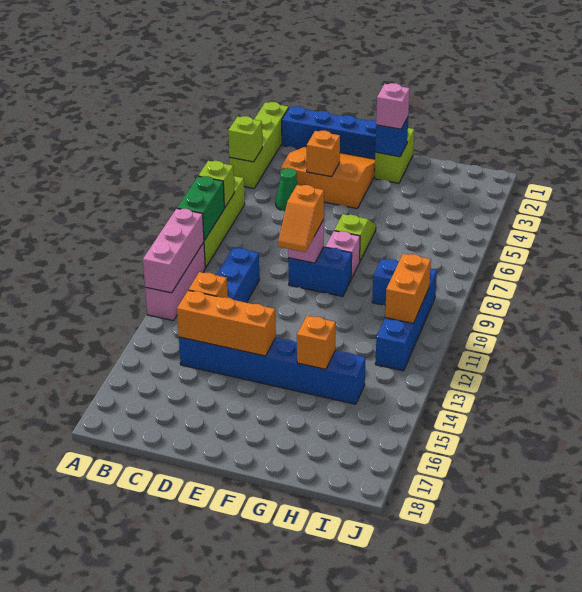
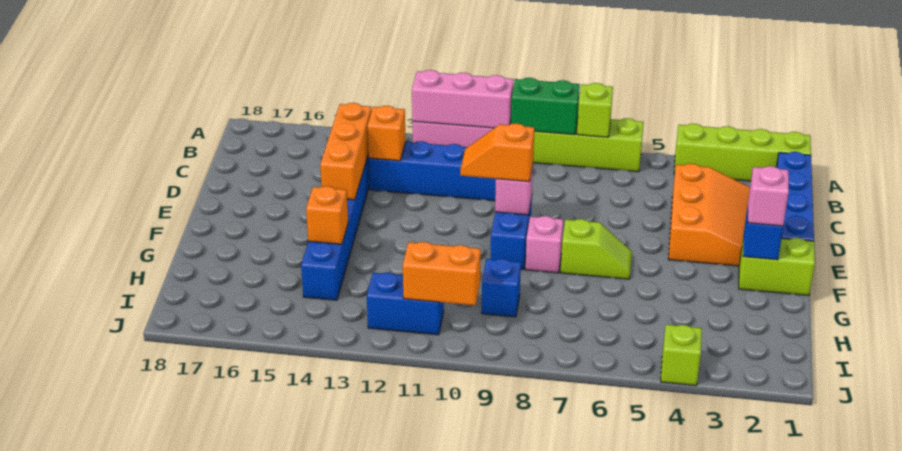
lime 1x1 brick [228,116,262,162] -> lime 1x1 brick moved to [661,325,702,385]
green 1x1 cone [276,168,298,211] -> none
orange 1x1 brick [307,131,340,177] -> none
blue 1x4 brick [375,269,437,371] -> blue 1x2 brick [367,273,444,335]

